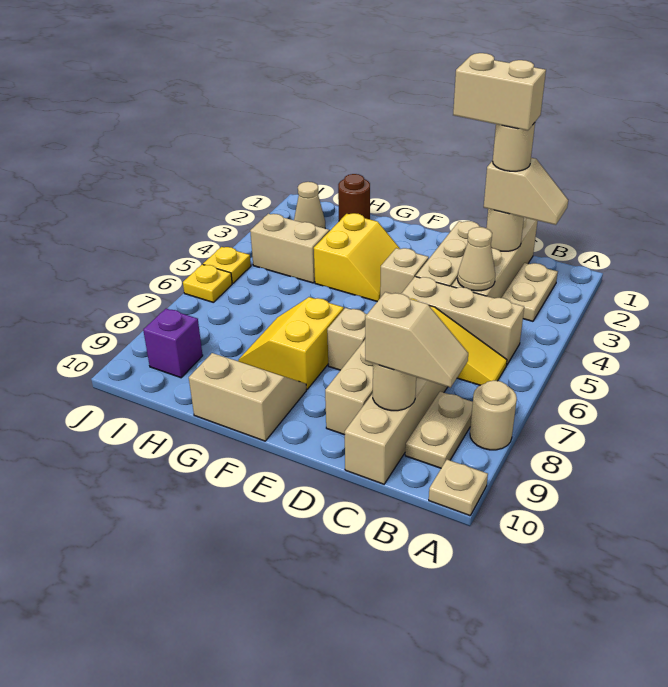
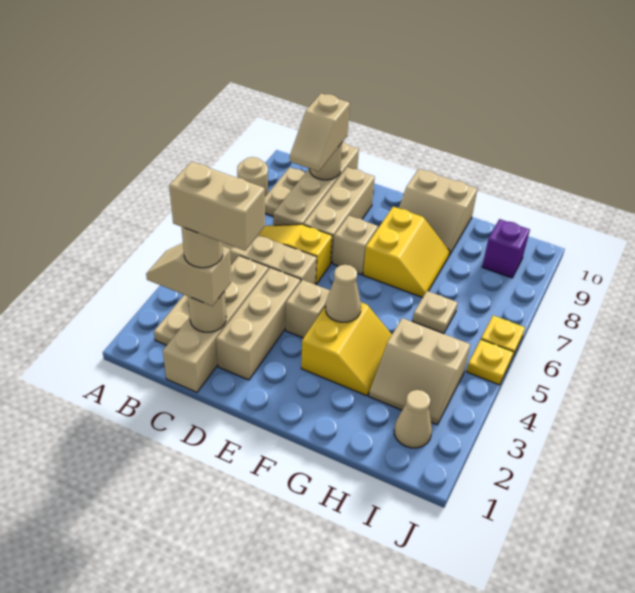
tan 1x1 plate [429,460,488,516] -> tan 1x1 plate moved to [413,291,458,334]
tan 1x2 slope [365,292,468,388] -> tan 1x2 slope turned to [290,93,350,171]
tan 1x1 cone [458,227,495,291] -> tan 1x1 cone moved to [325,265,361,322]
yellow 2x2 slope [314,213,400,301] -> yellow 2x2 slope turned to [301,302,392,396]
brown 1x1 round brick [338,174,370,221] -> none

